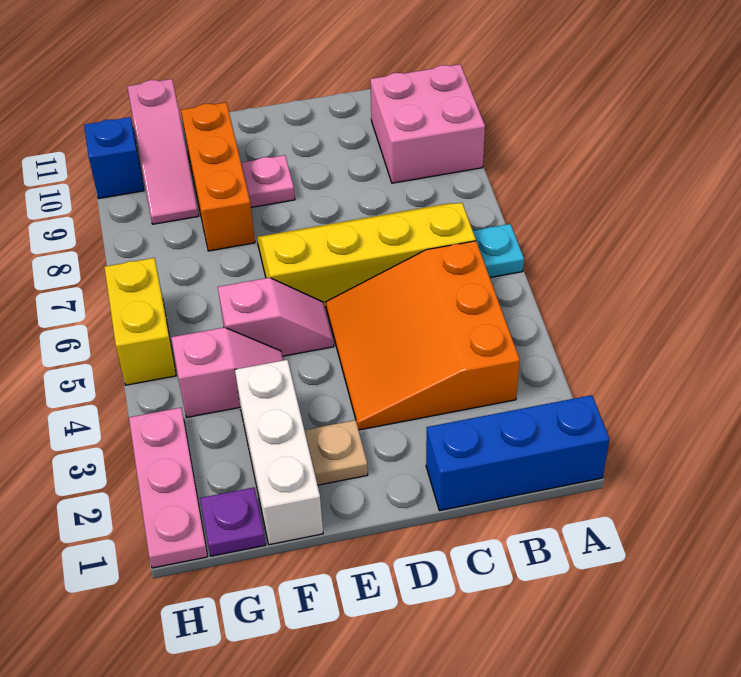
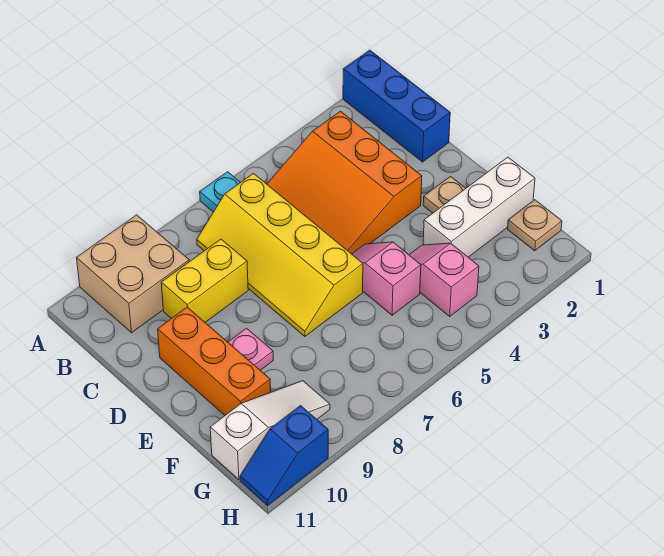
pink 2x2 brick [370,64,485,183] -> tan 2x2 brick [77,215,189,333]
orange 3x3 slope [326,241,520,430] -> orange 3x3 slope turned to [267,111,422,254]
orange 1x3 brick [181,102,255,251] -> orange 1x3 brick turned to [158,307,271,415]
purple 1x1 plate [200,488,266,556] -> tan 1x1 plate [508,200,562,251]
pink 1x3 slope [127,79,199,224] -> white 1x3 slope [210,381,330,479]
pink 1x3 plate [129,408,208,568] -> none
yellow 1x2 brick [104,258,176,385] -> yellow 1x2 brick moved to [161,239,248,322]

